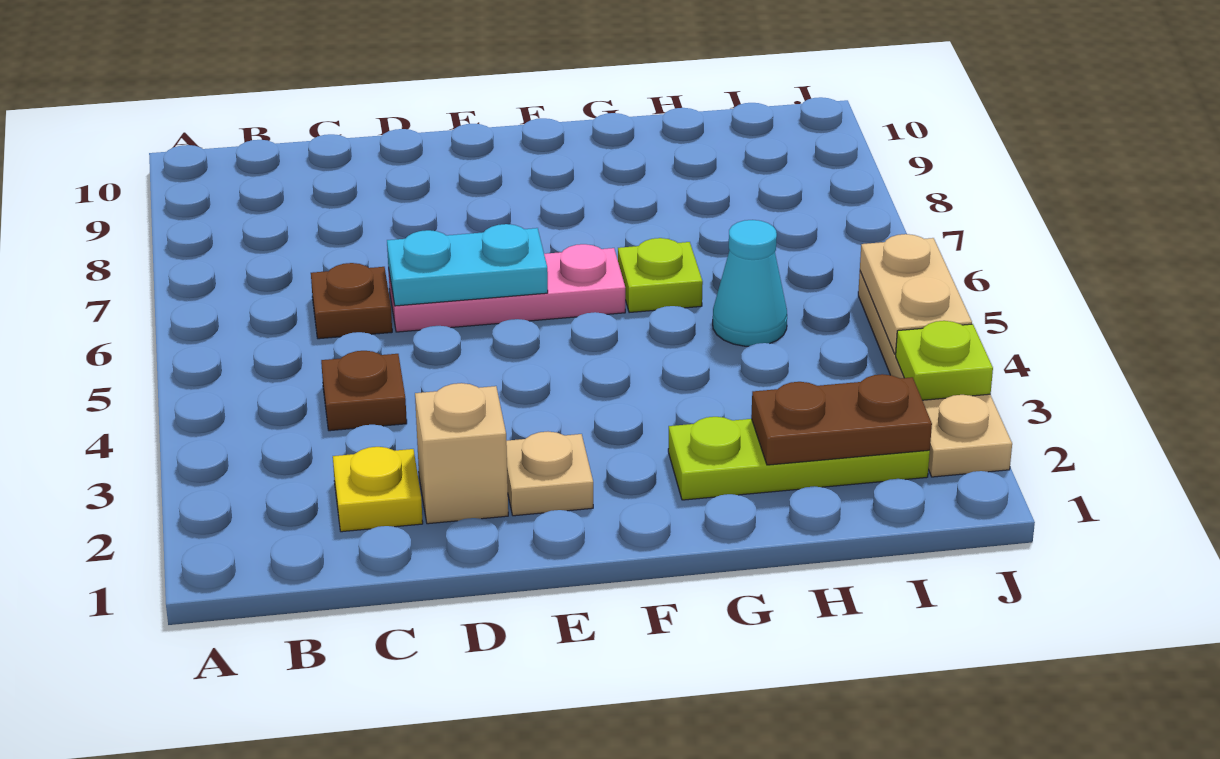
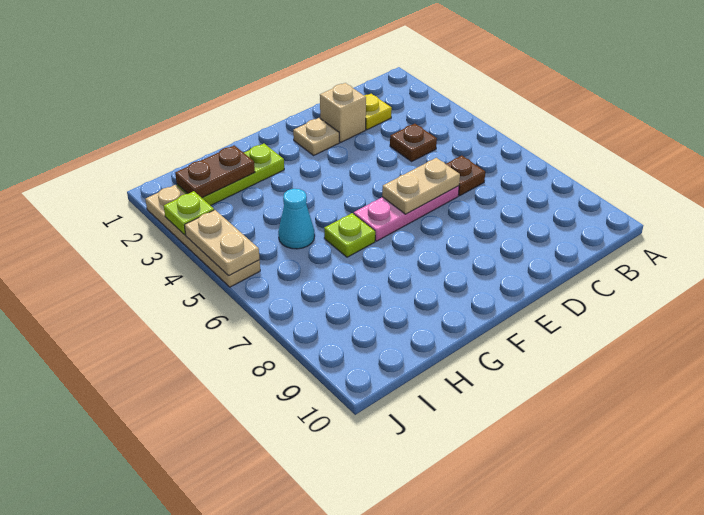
cyan 1x2 plate [387,224,548,306] -> tan 1x2 plate [382,158,460,214]

